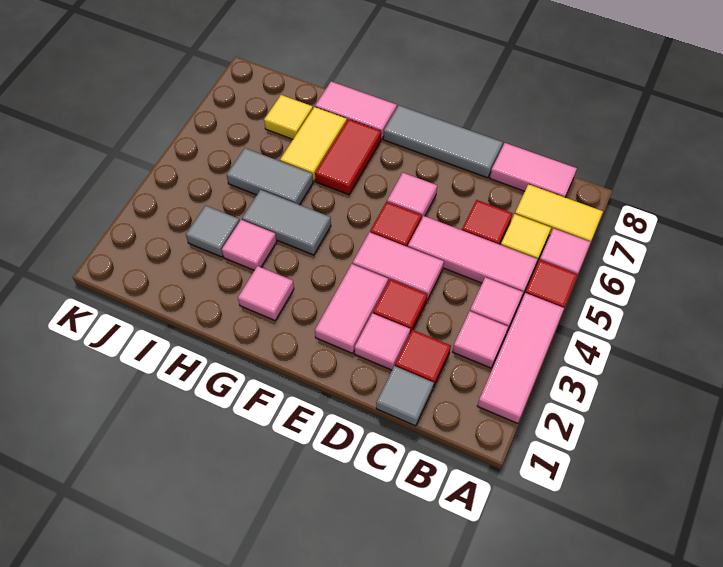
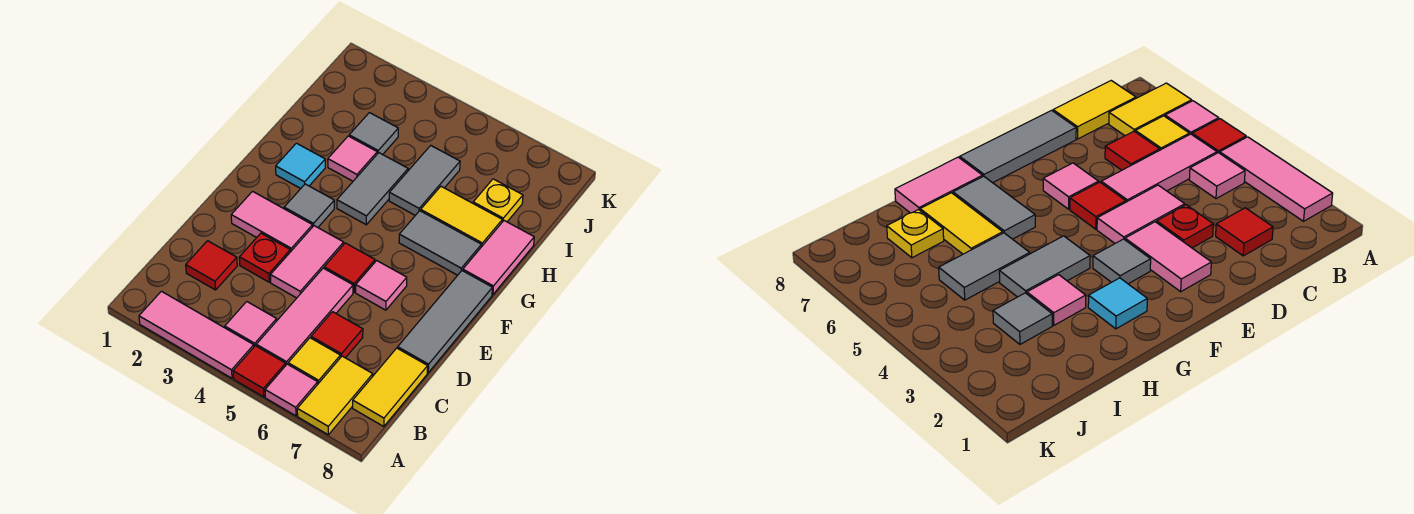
pink 1x1 tile [452,311,508,368] -> none
pink 1x2 tile [490,143,577,197] -> yellow 1x2 tile [353,348,428,427]
grey 1x1 tile [376,366,434,426] -> grey 1x1 tile moved to [284,184,334,227]
pink 1x1 tile [355,313,410,370] -> none
red 1x1 tile [373,279,427,333] -> red 1x1 plate [239,233,290,282]
pink 1x1 tile [238,266,294,320] -> cyan 1x1 tile [276,143,325,189]
red 1x2 tile [315,119,381,195] -> grey 1x2 tile [399,211,481,275]
yellow 1x1 tile [264,95,313,139] -> yellow 1x1 plate [473,179,523,222]

